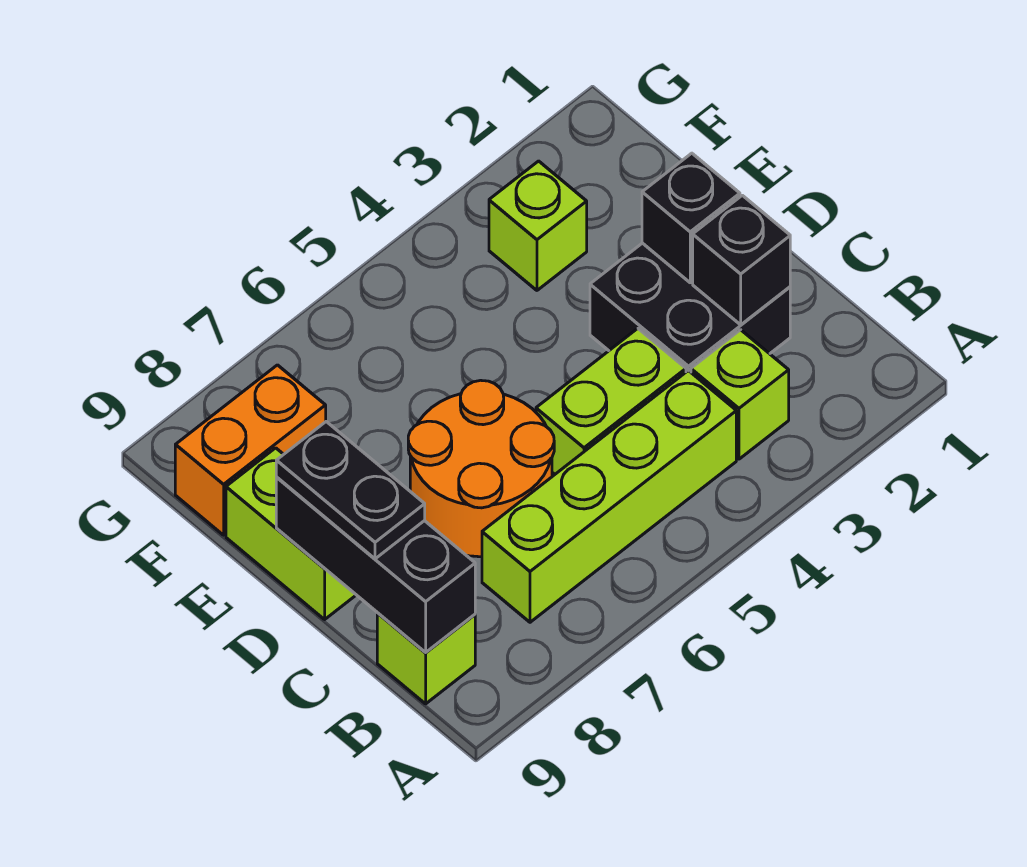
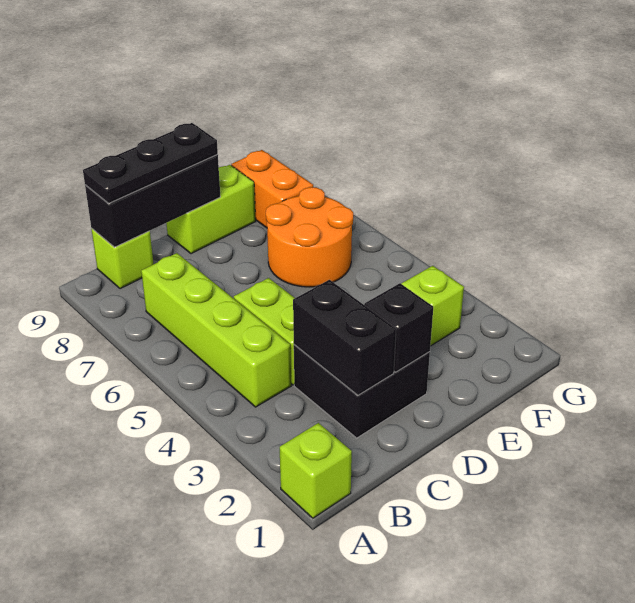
lime 1x1 brick [691,330,789,459] -> lime 1x1 brick moved to [280,423,352,518]
black 1x1 brick [693,195,790,325] -> black 1x2 brick [293,280,396,395]
orange 2x2 round brick [408,380,554,557] -> orange 2x2 round brick moved to [266,187,353,287]
black 1x2 plate [276,422,425,559] -> black 1x3 plate [83,123,218,204]

